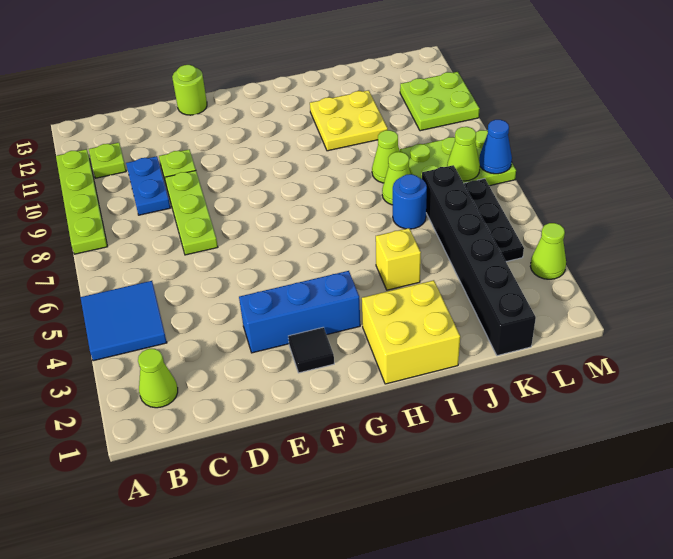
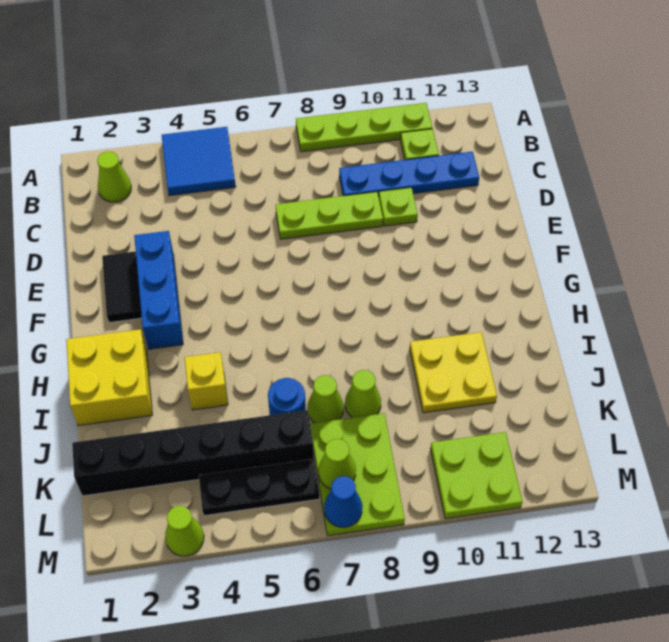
blue 1x2 plate [126,156,170,215] -> blue 1x4 plate [339,152,479,197]
lime 1x1 round brick [172,65,207,115] -> none
black 1x1 tile [288,327,334,373] -> black 1x2 tile [102,251,142,322]

